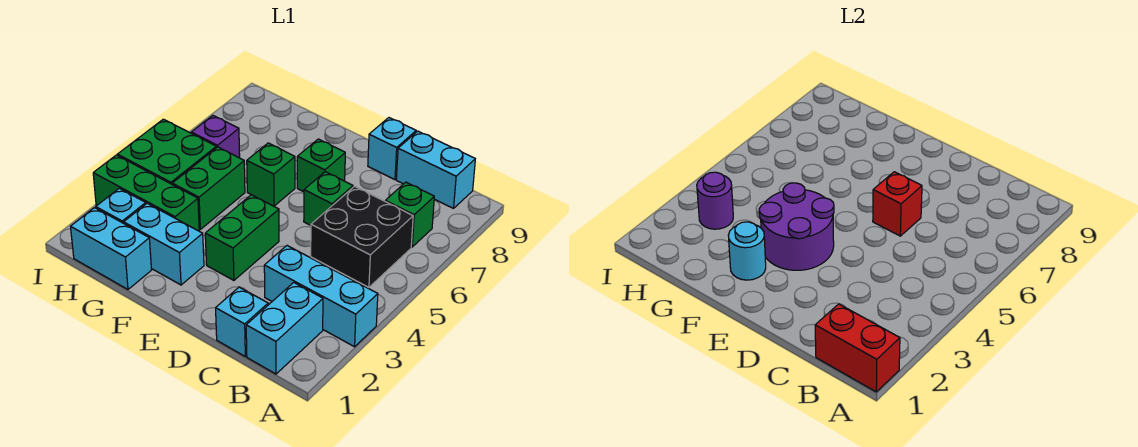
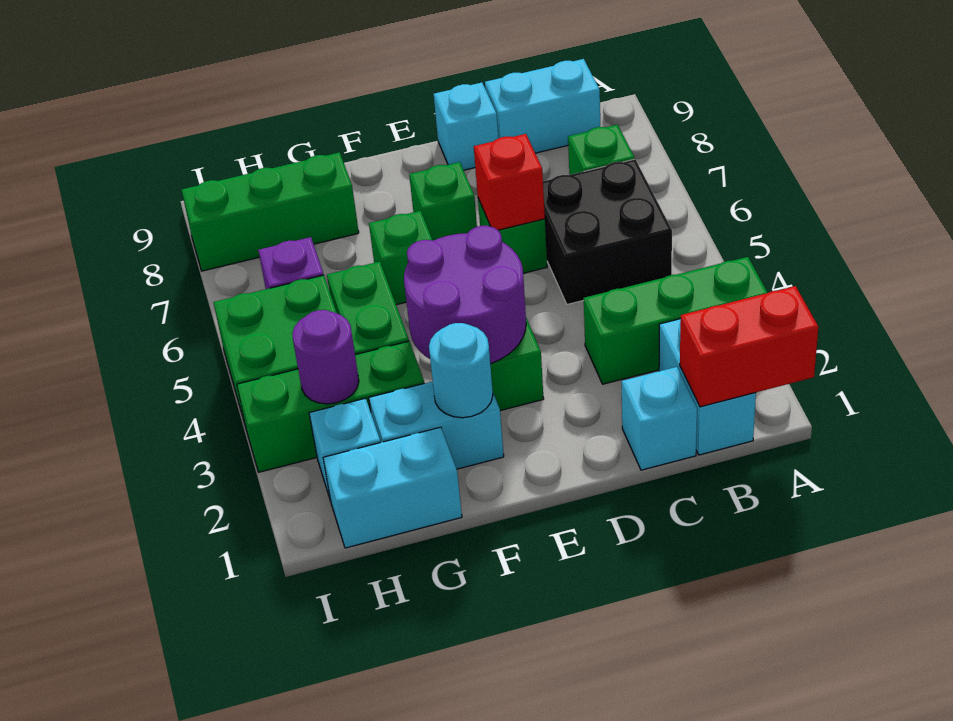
cyan 1x3 brick [264,246,378,347] -> green 1x3 brick [584,257,768,384]
none -> green 1x3 brick [182,152,359,271]

